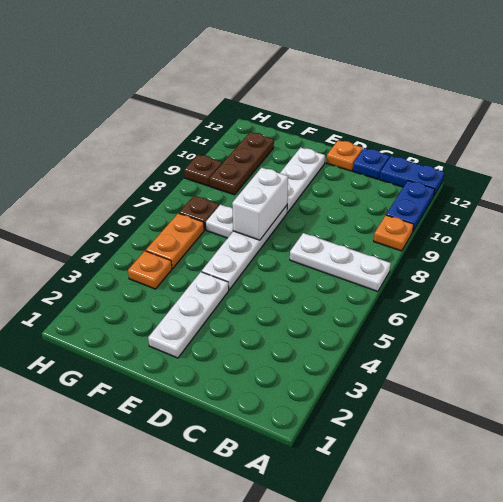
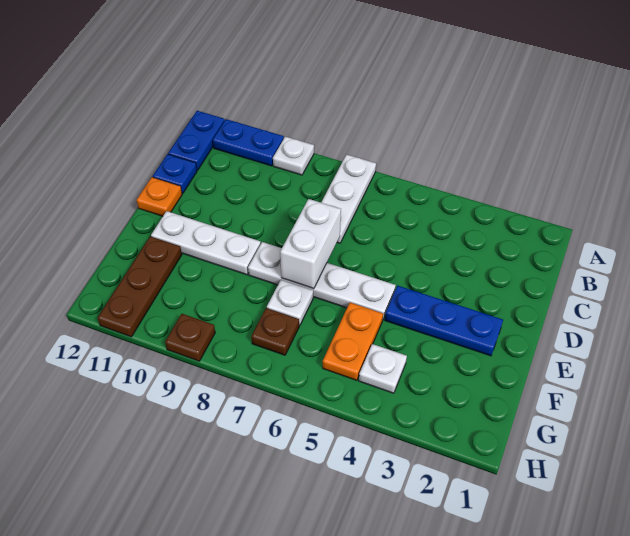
orange 1x1 plate [374,215,414,251] -> white 1x1 plate [273,137,314,175]
white 1x3 plate [148,272,229,358] -> blue 1x3 plate [385,286,503,356]
white 1x2 brick [232,167,288,240] -> white 1x2 brick turned to [280,199,341,289]
orange 1x1 plate [128,251,172,289] -> white 1x1 plate [359,344,407,393]
orange 1x2 plate [146,213,204,268] -> orange 1x2 plate turned to [323,303,383,380]
brown 1x3 plate [210,132,274,195] -> brown 1x3 plate turned to [98,236,182,337]

